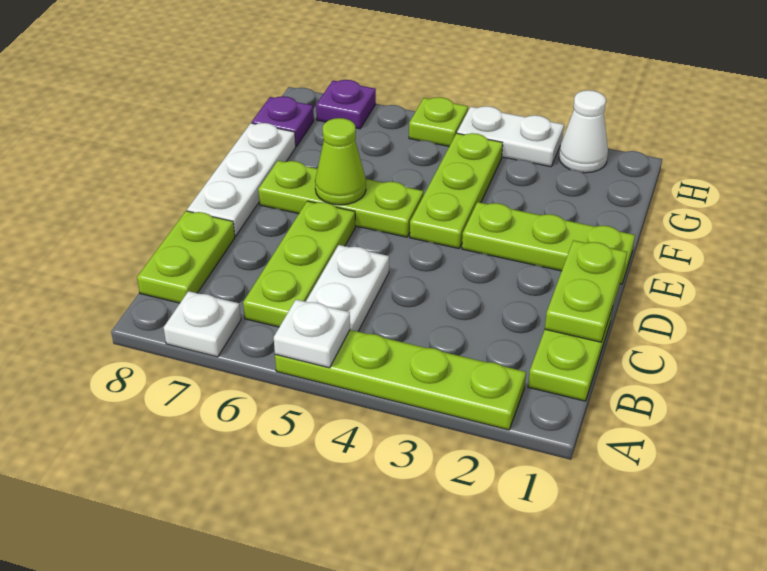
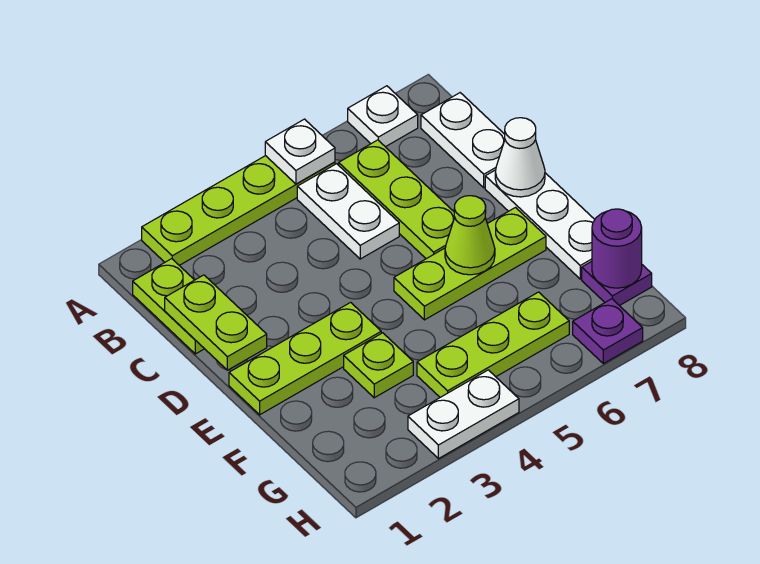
lime 1x2 plate [137,211,235,303] -> white 1x2 plate [421,93,505,188]
lime 1x3 plate [410,133,503,248] -> lime 1x3 plate turned to [417,292,569,397]
none -> purple 1x1 round brick [592,209,642,288]
white 1x1 cone [559,90,608,173] -> white 1x1 cone moved to [495,118,545,197]
lime 1x1 plate [409,97,468,146] -> lime 1x1 plate moved to [344,333,413,398]

